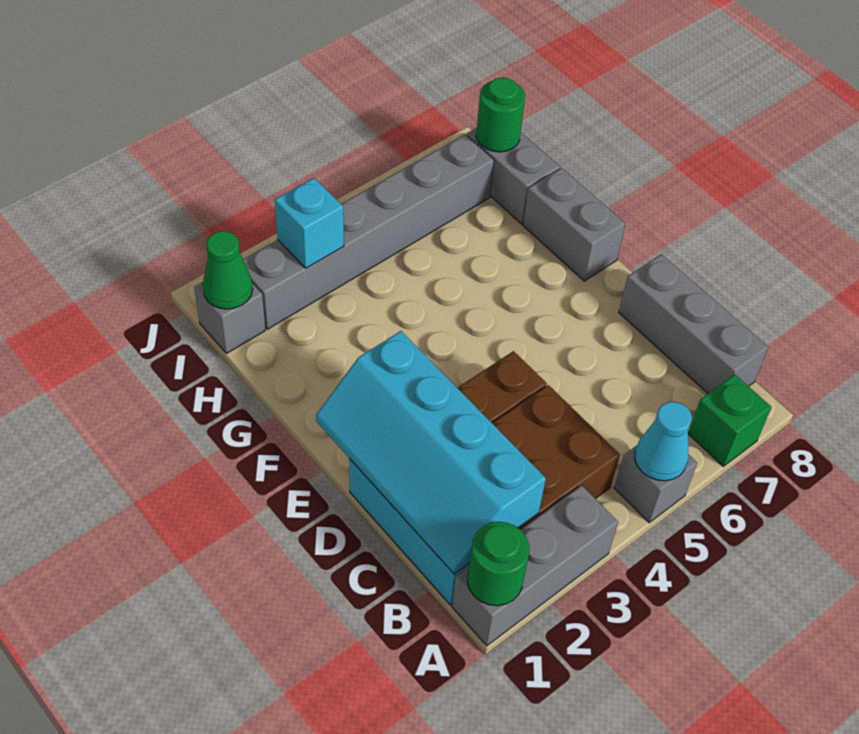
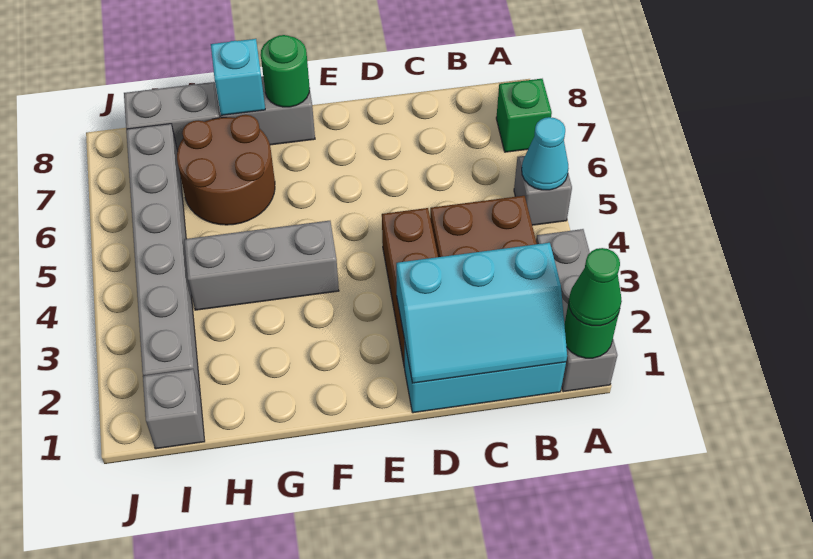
cyan 2x4 slope [316,331,546,574] -> cyan 2x3 slope [396,243,567,383]
grey 1x3 brick [619,254,768,393] -> grey 1x3 brick moved to [184,221,339,310]
none -> brown 2x2 round brick [177,115,275,225]
green 1x1 cone [203,231,253,309] -> green 1x1 cone moved to [569,248,622,326]
cyan 1x1 brick [275,178,344,268] -> cyan 1x1 brick moved to [211,39,265,115]
green 1x1 round brick [476,78,525,152] -> green 1x1 round brick moved to [261,35,310,107]

